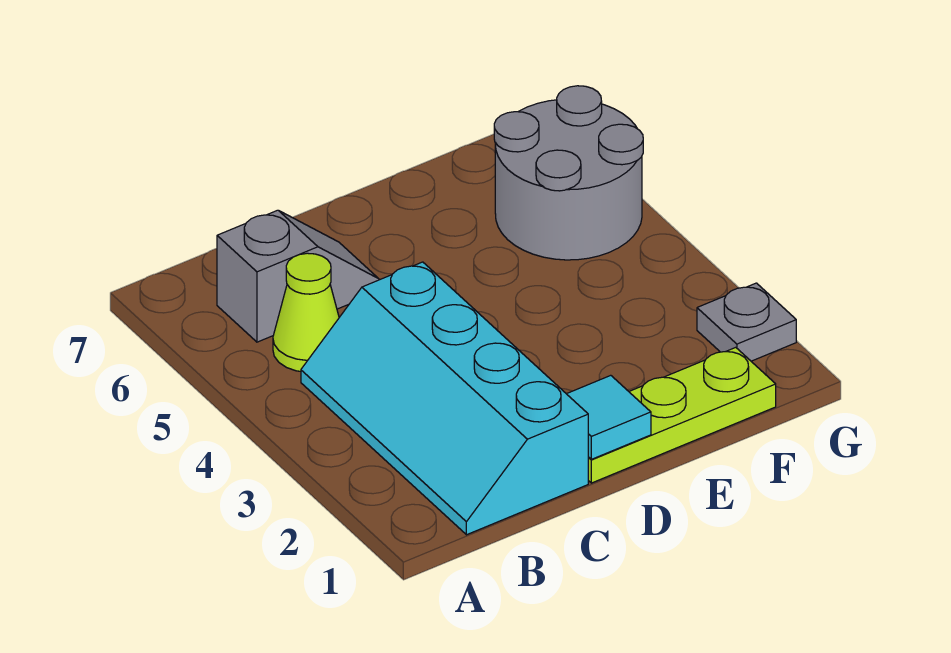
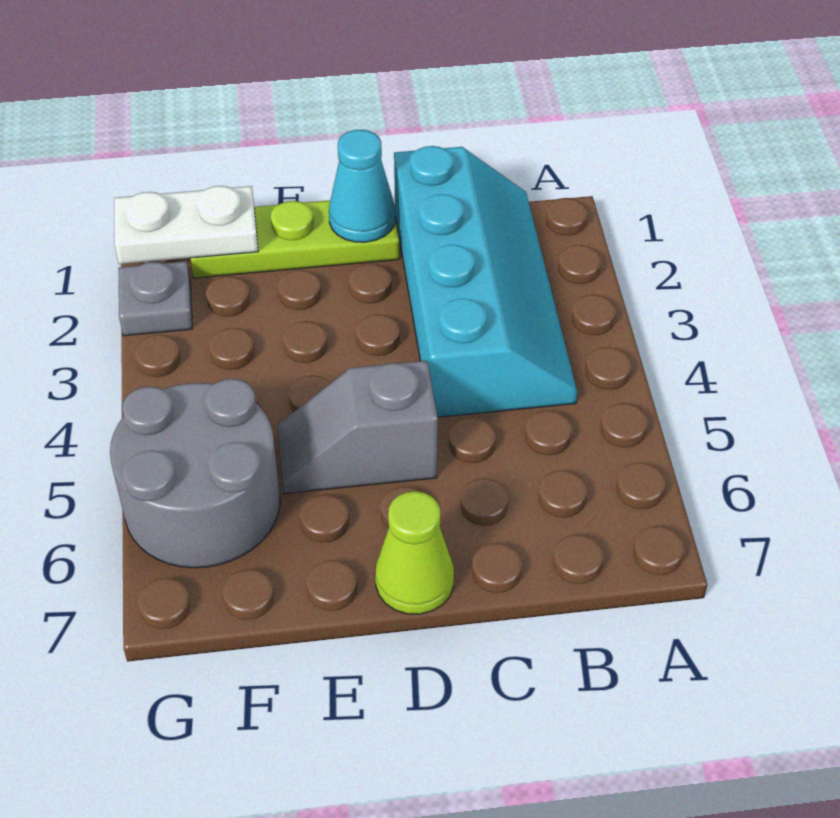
lime 1x1 cone [273,253,339,371] -> lime 1x1 cone moved to [375,491,454,614]
grey 1x2 slope [217,210,379,342] -> grey 1x2 slope moved to [277,361,438,494]
cyan 1x1 tile [567,375,651,459] -> cyan 1x1 cone [329,130,396,242]
none -> white 1x2 plate [114,186,258,264]

